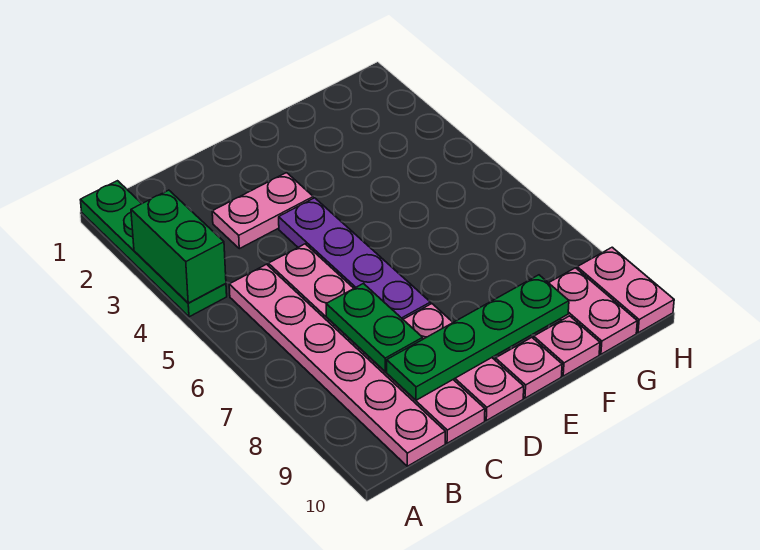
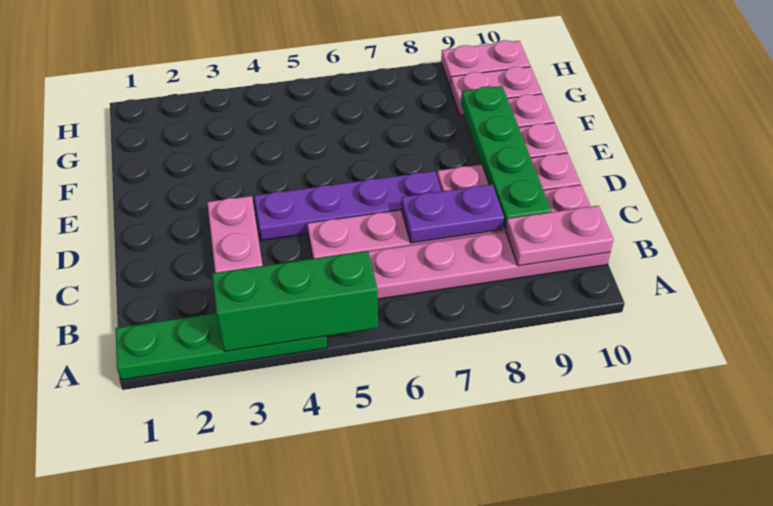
green 1x2 brick [131,190,226,303] -> green 1x3 brick [212,251,378,352]
none -> pink 1x2 plate [506,206,613,266]
green 1x2 plate [326,284,423,371] -> purple 1x2 plate [401,184,504,243]

